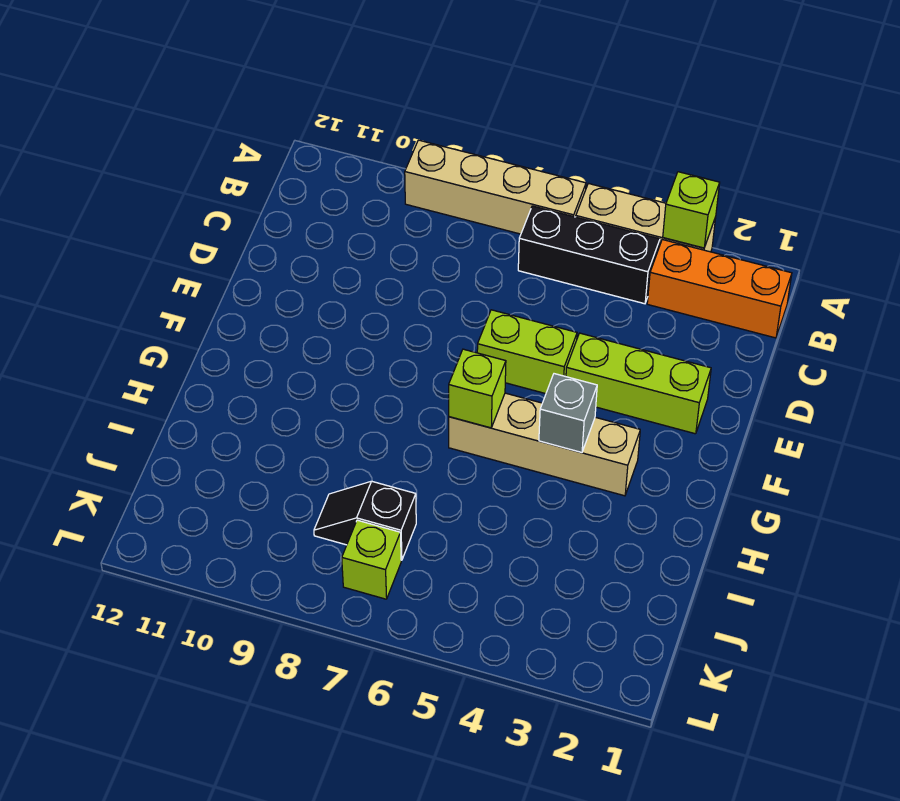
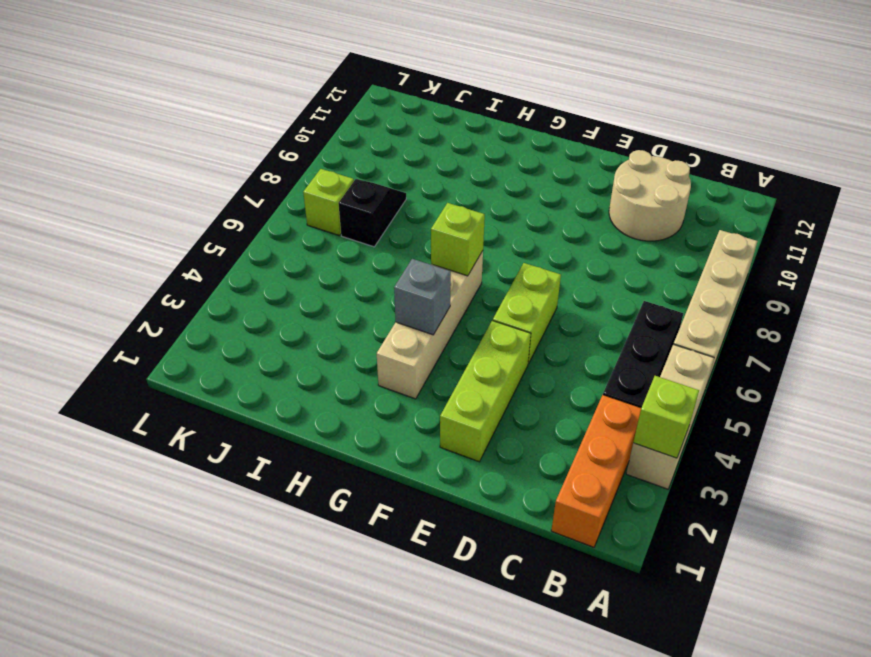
none -> tan 2x2 round brick [609,150,691,241]

